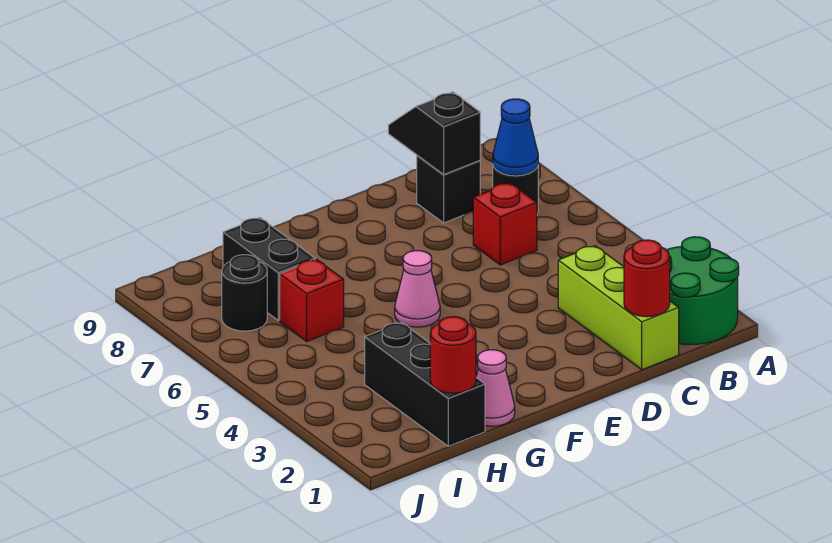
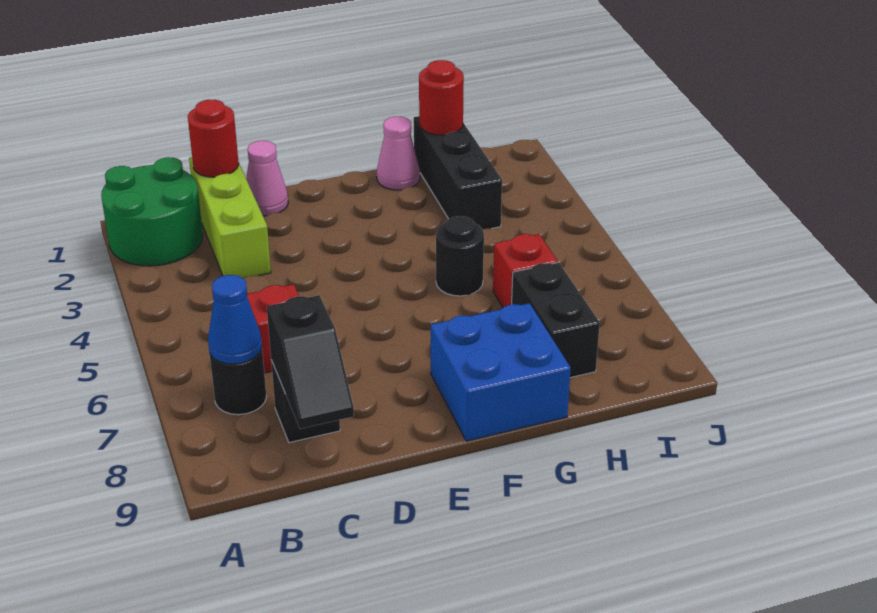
pink 1x1 cone [395,251,440,327] -> pink 1x1 cone moved to [246,141,288,216]
none -> blue 2x2 brick [431,303,571,441]
black 1x1 round brick [222,255,267,331] -> black 1x1 round brick moved to [436,216,484,296]

